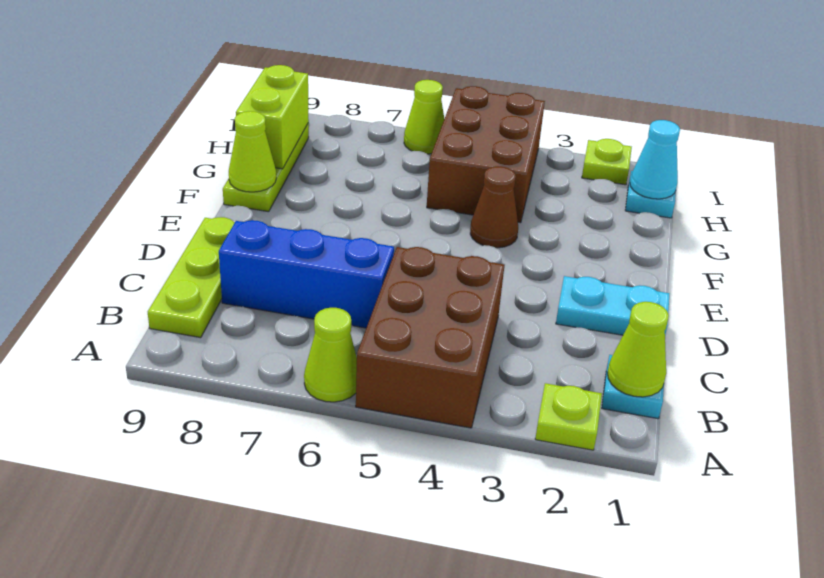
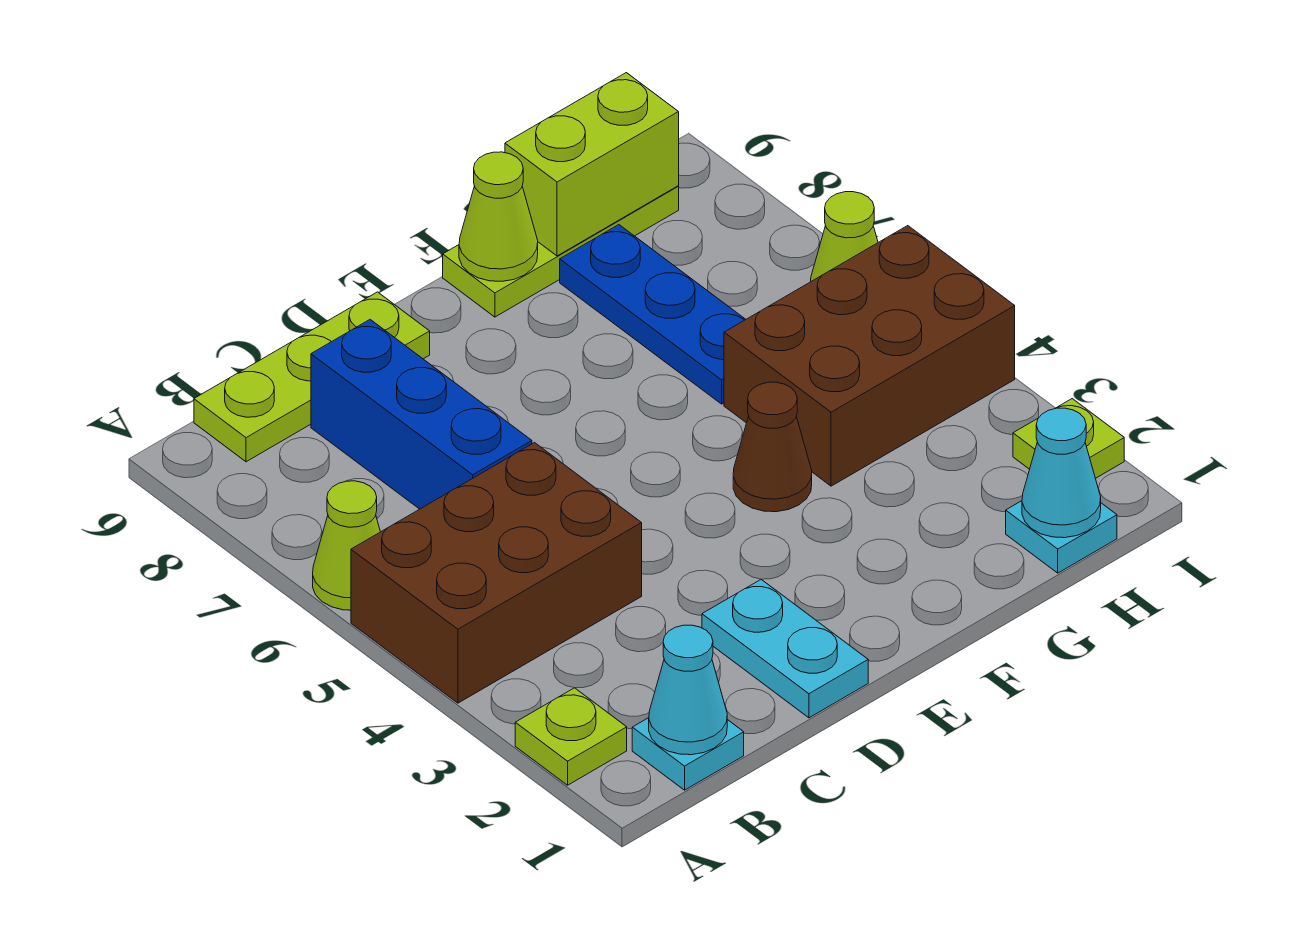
lime 1x1 cone [607,302,669,397] -> cyan 1x1 cone [649,625,727,755]
none -> blue 1x3 plate [560,225,746,404]

